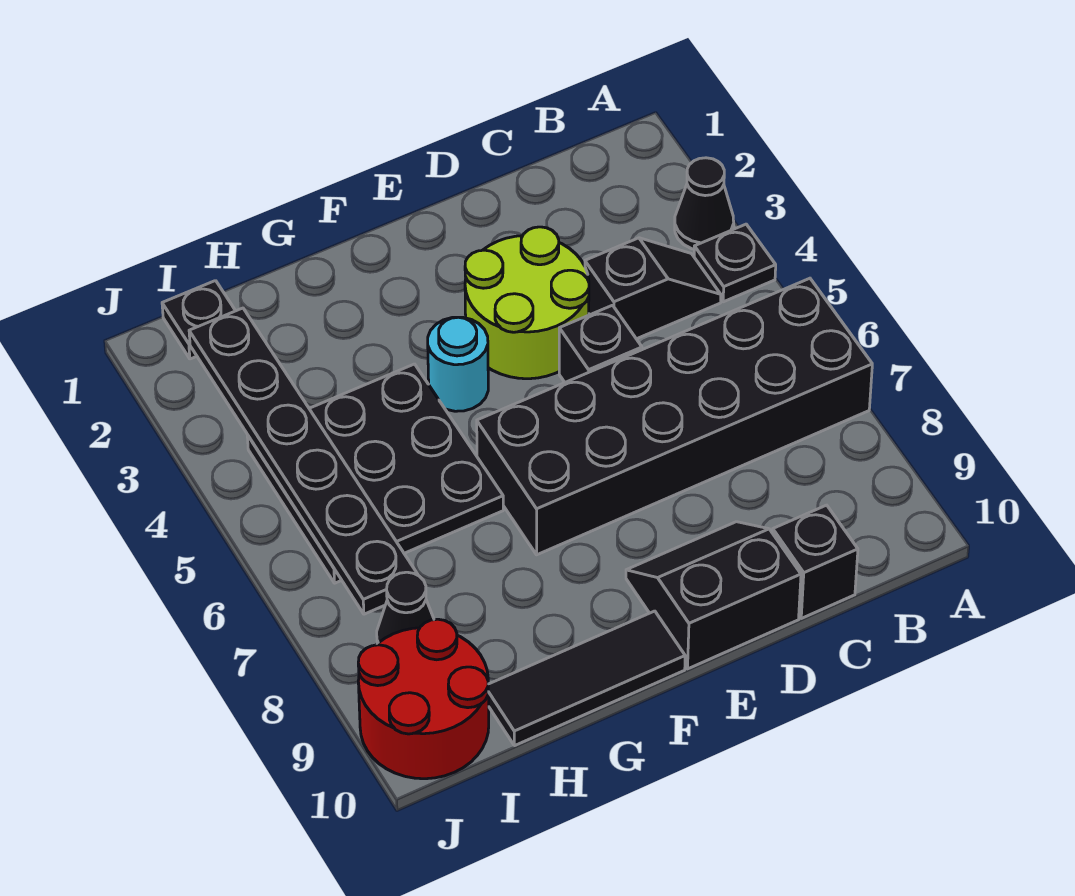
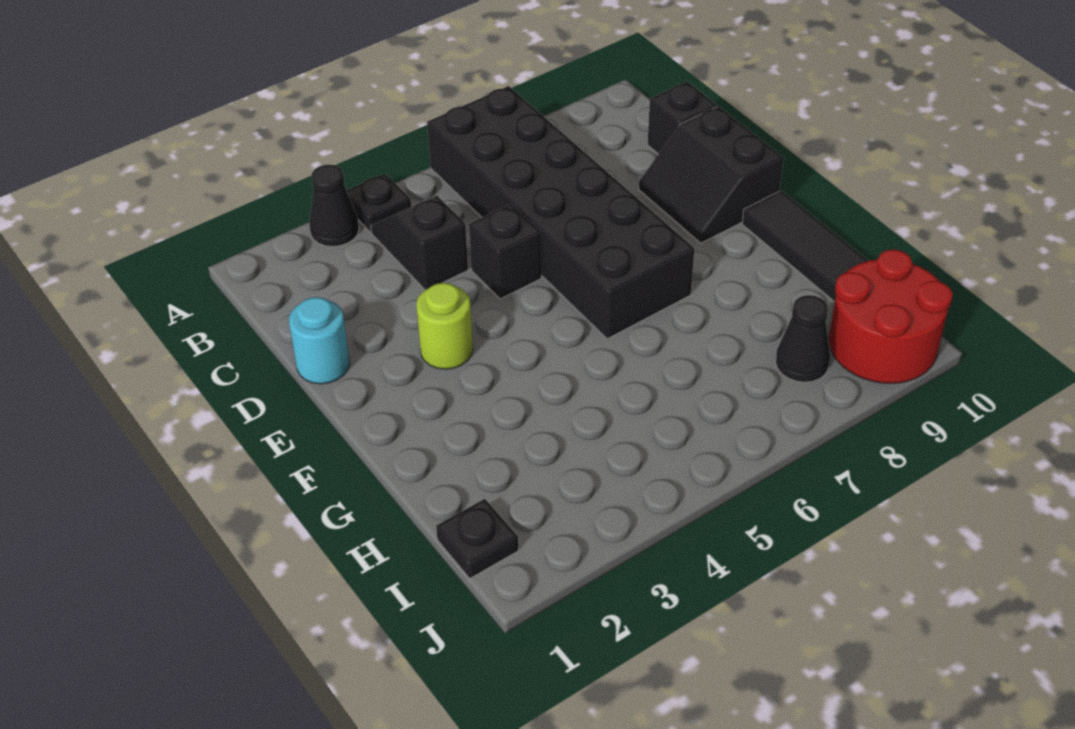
lime 2x2 round brick [465,227,589,379] -> lime 1x1 round brick [416,283,473,369]
cyan 1x1 round brick [428,317,488,411] -> cyan 1x1 round brick moved to [289,297,350,384]
black 3x3 plate [247,364,503,583] -> none
black 1x6 plate [189,308,418,614] -> none

